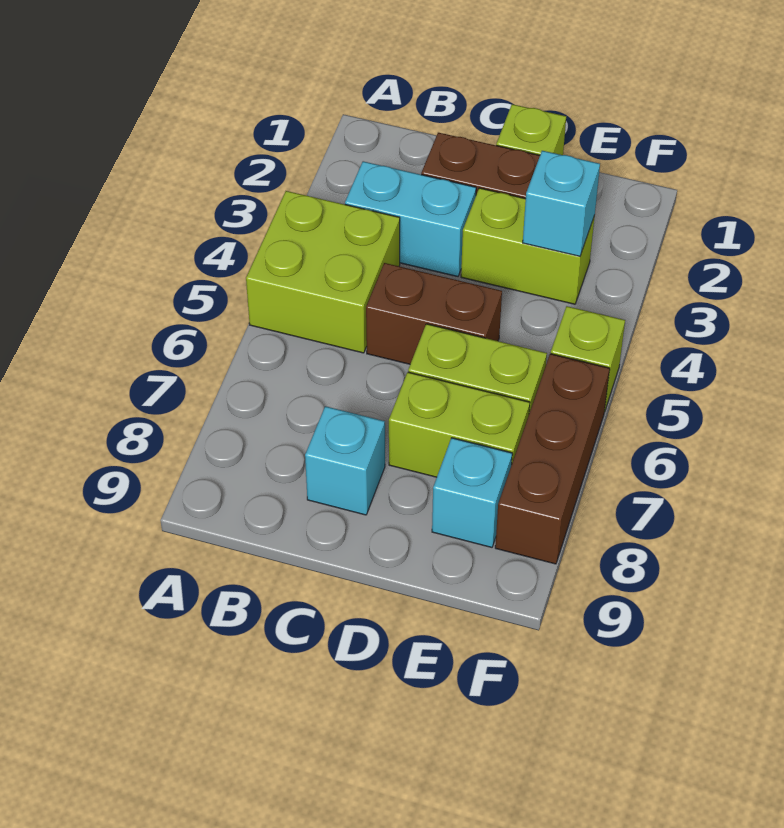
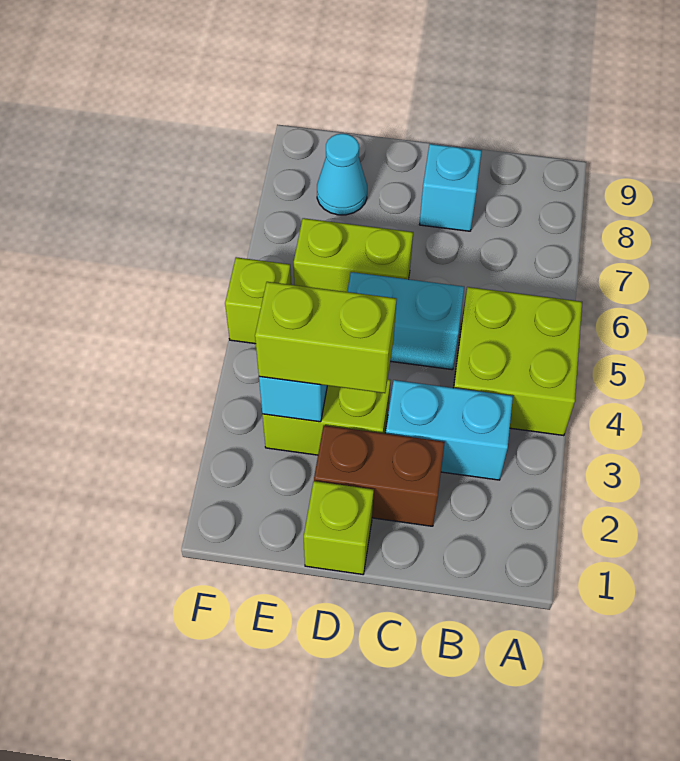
brown 1x2 brick [366,263,502,364] -> cyan 1x2 brick [347,272,464,370]
lime 1x2 brick [389,372,530,477] -> lime 1x2 brick moved to [255,282,397,393]
cyan 1x1 brick [432,438,512,547] -> cyan 1x1 cone [317,134,367,215]
brown 1x3 brick [495,354,610,564] -> none

